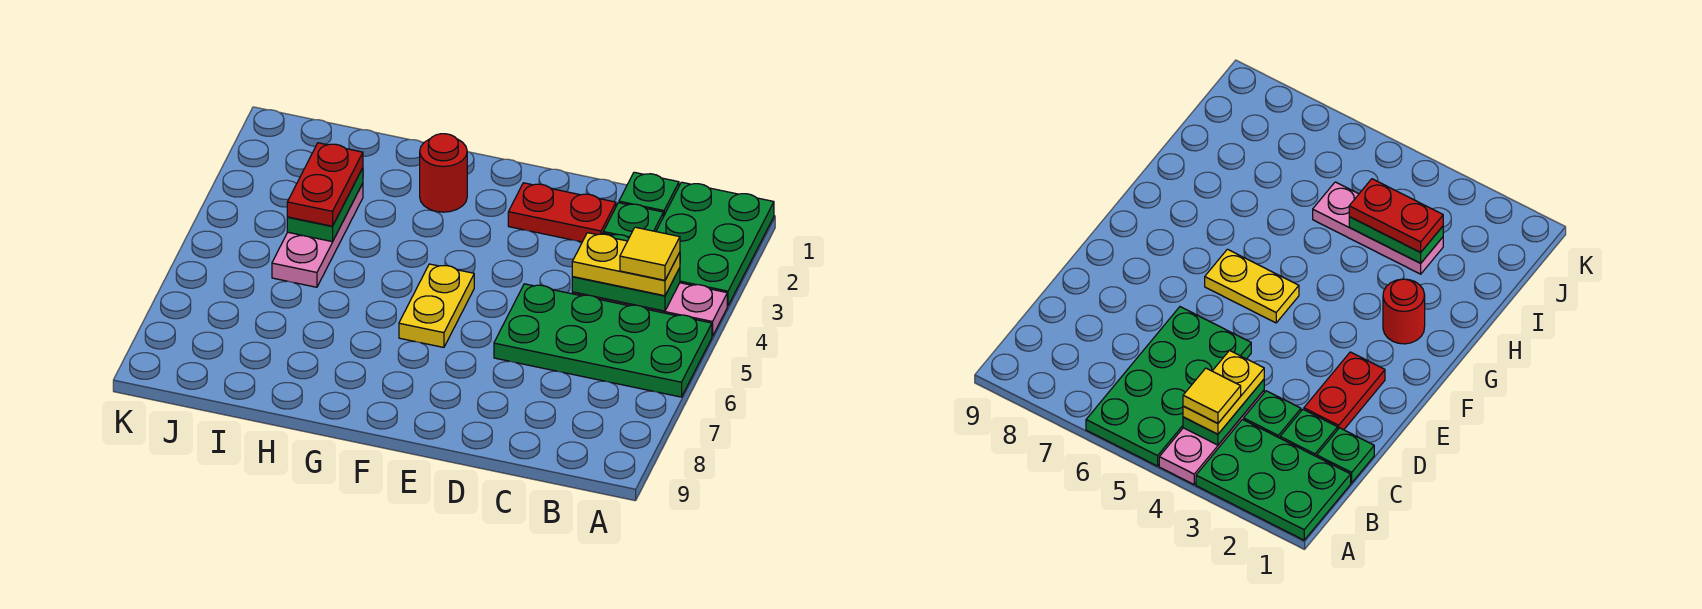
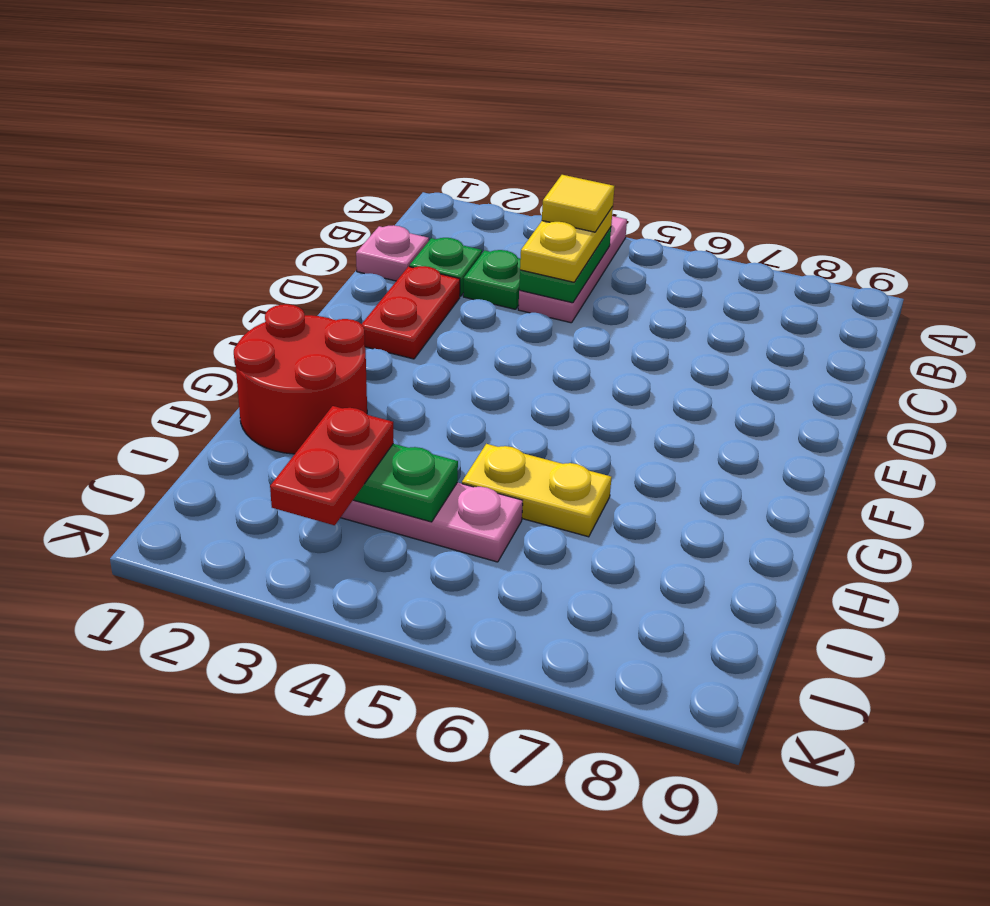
green 2x3 plate [656,182,774,306] -> none
green 2x4 plate [494,284,712,397] -> none
green 1x1 plate [619,172,679,217] -> pink 1x1 plate [356,225,429,281]
yellow 1x2 plate [399,264,474,347] -> yellow 1x2 plate moved to [462,444,612,537]
red 1x1 round brick [420,134,467,212] -> red 2x2 round brick [234,304,367,454]
red 1x2 plate [287,143,363,226] -> red 1x2 plate turned to [270,406,394,525]

